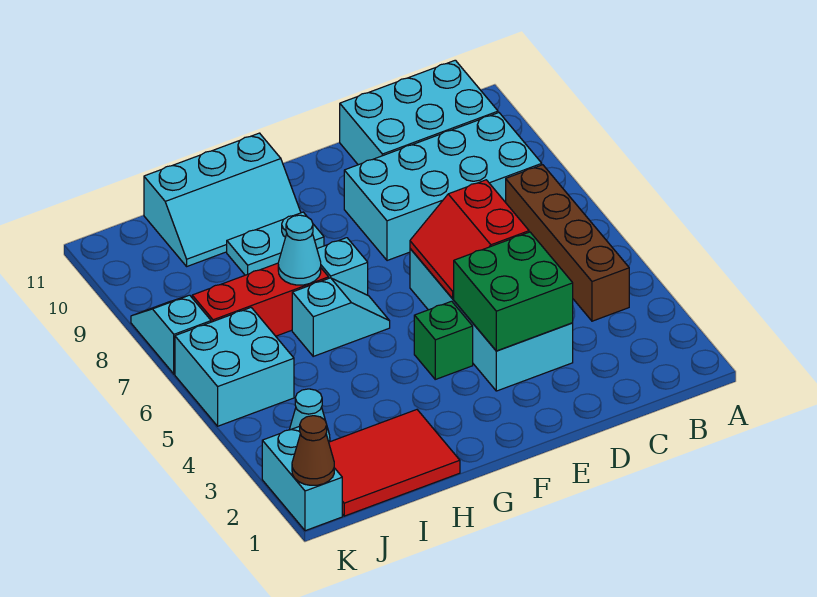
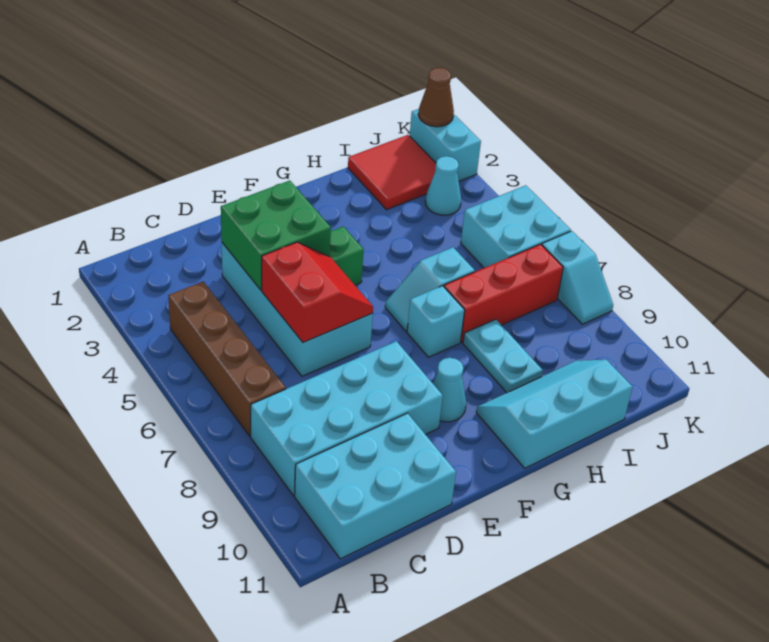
cyan 1x2 plate [227,212,324,275] -> cyan 1x2 plate turned to [463,319,543,393]
red 2x3 tile [329,410,460,516] -> red 2x2 tile [348,135,436,210]
cyan 1x1 cone [278,215,321,285] -> cyan 1x1 cone moved to [433,358,466,422]

